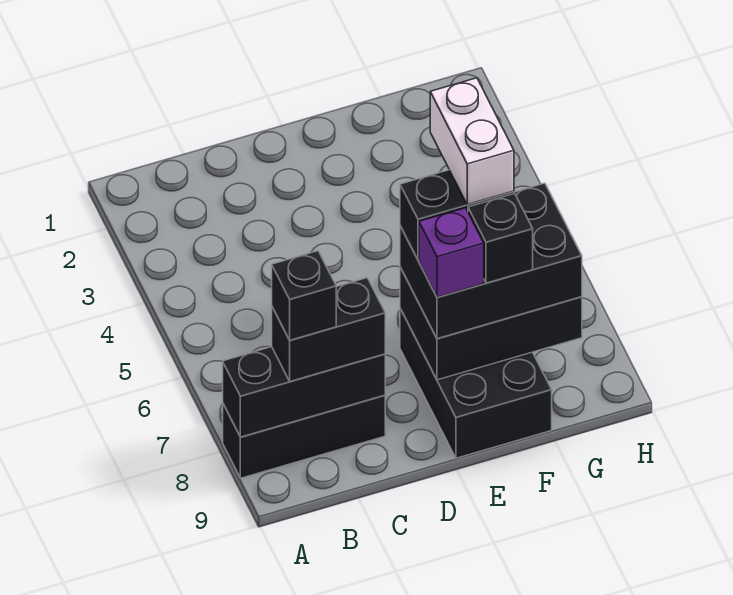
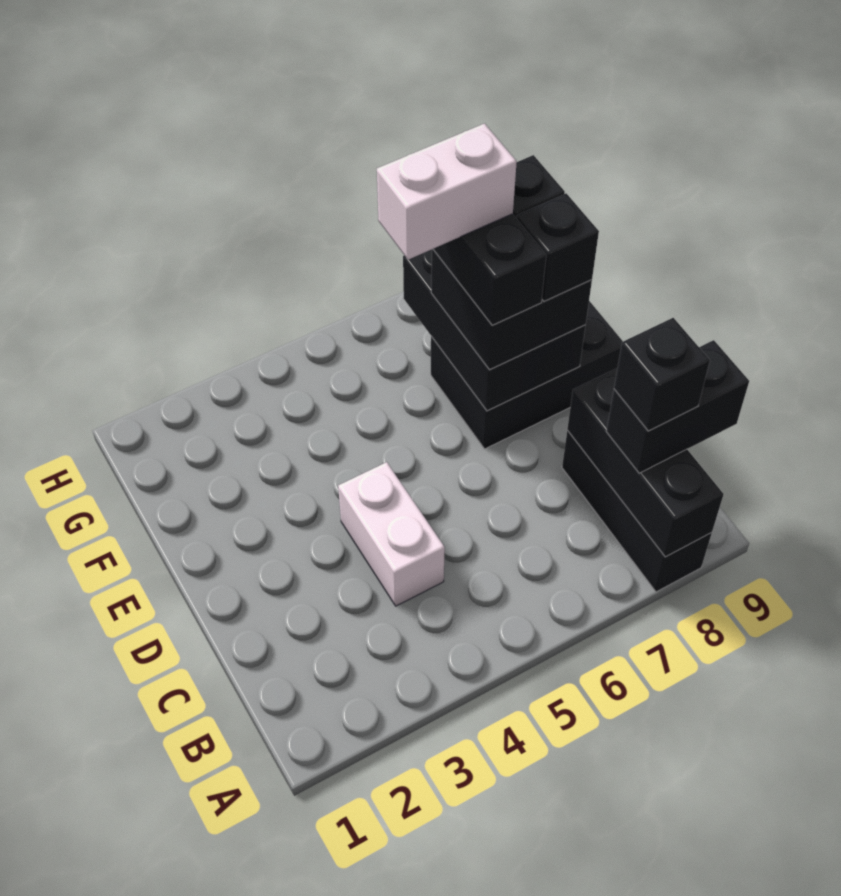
black 1x2 brick [272,278,385,381] -> black 1x2 brick turned to [606,340,749,473]
none -> white 1x2 brick [338,462,445,606]
black 2x3 brick [400,183,582,339] -> black 2x2 brick [431,249,592,370]
purple 1x1 brick [419,208,484,297] -> black 1x1 brick [517,193,599,301]

